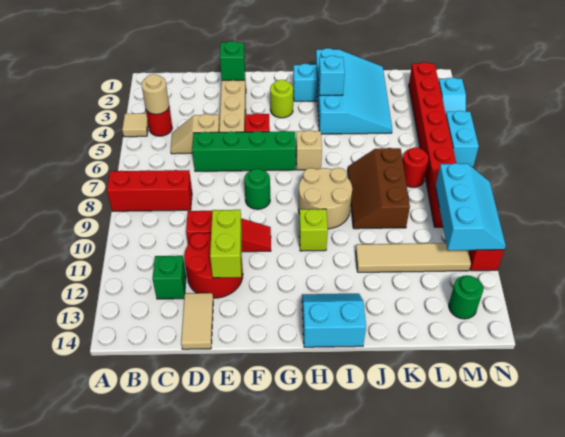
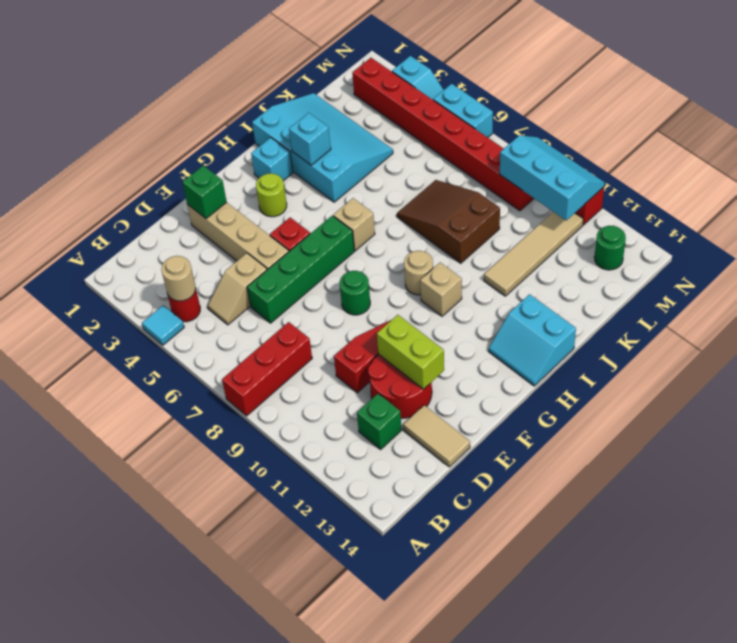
tan 1x1 tile [122,113,149,137] -> cyan 1x1 tile [142,305,184,345]
tan 2x2 round brick [298,168,352,229] -> tan 1x1 round brick [404,251,433,295]
lime 1x1 brick [299,209,328,251] -> tan 1x1 brick [420,263,462,316]
cyan 2x2 slope [302,294,366,347] -> cyan 2x2 slope turned to [489,294,576,386]
brown 2x3 slope [348,148,410,229] -> brown 2x3 slope turned to [397,180,500,263]
red 1x1 round brick [403,147,428,187] -> none

